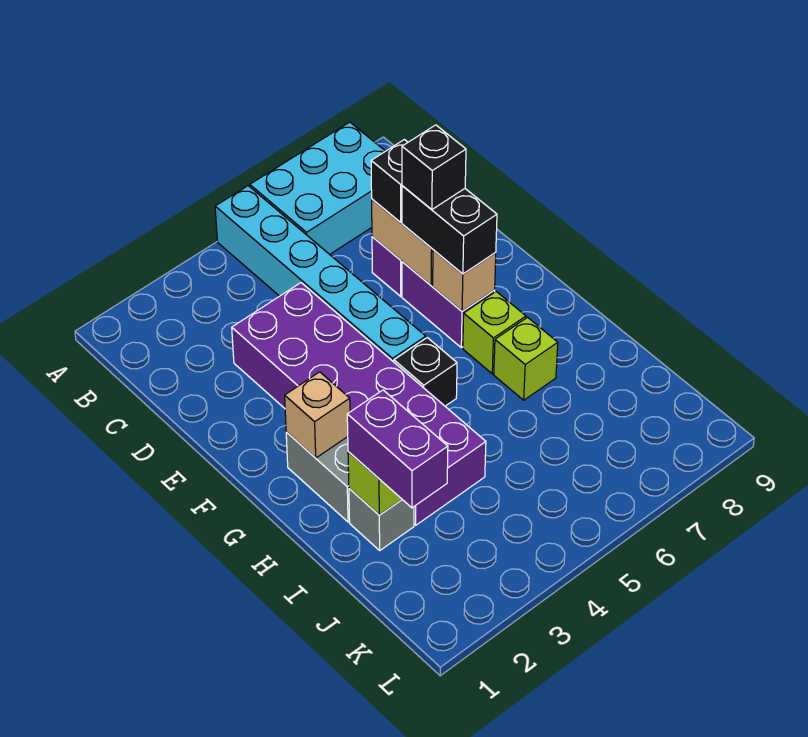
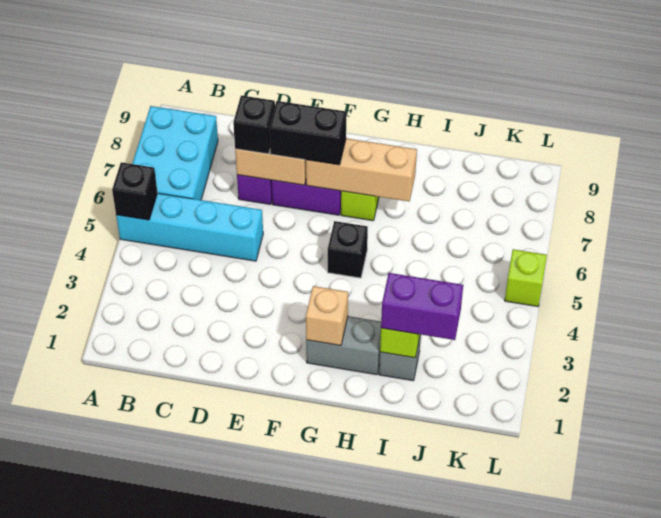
cyan 1x6 brick [215,186,426,362] -> cyan 1x4 brick [116,193,263,261]
purple 2x6 brick [232,283,486,525] -> none
black 1x1 brick [402,125,466,209] -> black 1x1 brick moved to [112,162,157,220]
tan 1x1 brick [433,250,496,311] -> tan 1x3 brick [306,138,417,201]
lime 1x1 brick [494,317,558,400] -> lime 1x1 brick moved to [505,249,547,307]

